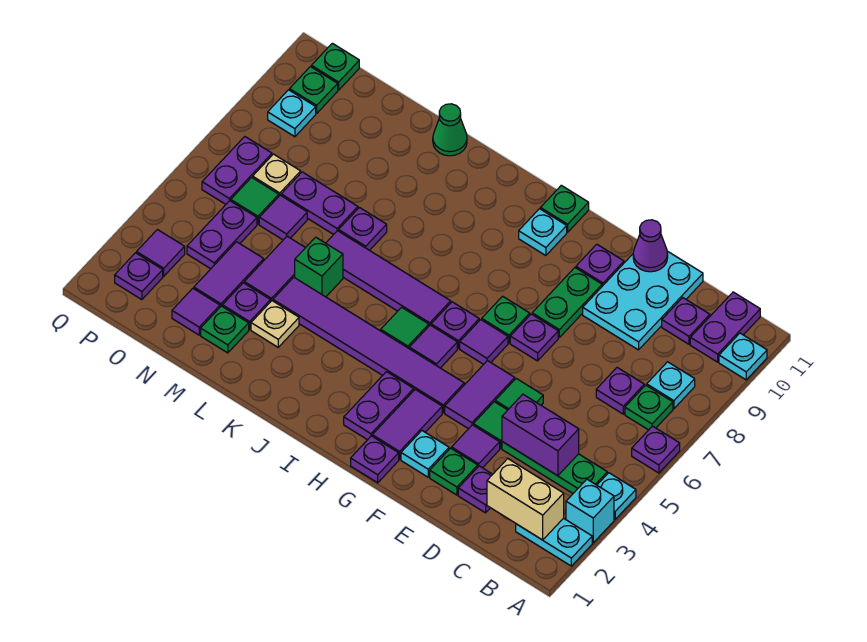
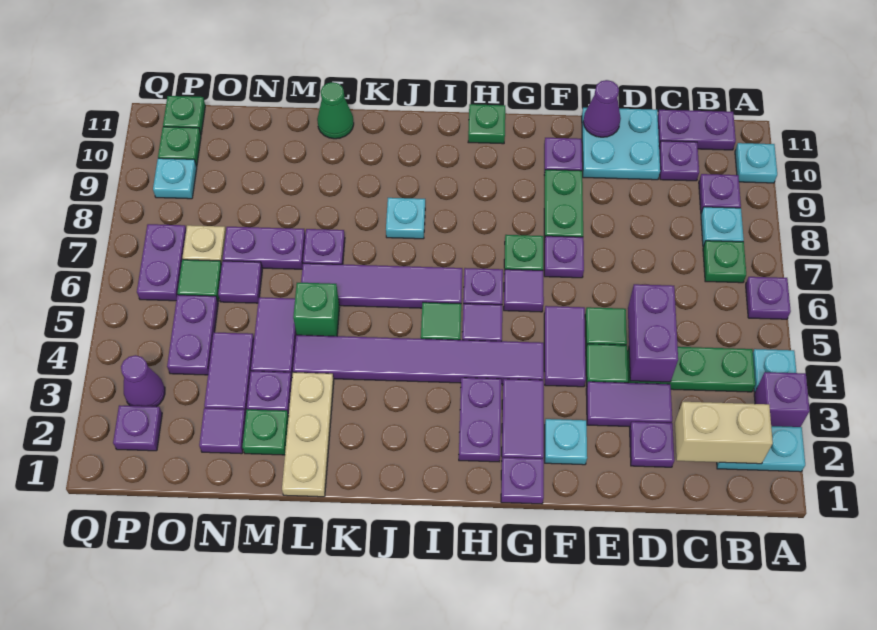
cyan 1x1 brick [566,479,614,543] -> purple 1x1 brick [754,372,810,427]
purple 1x2 plate [690,292,760,362] -> purple 1x2 plate turned to [658,110,736,150]
purple 1x2 brick [502,394,579,476] -> purple 1x2 brick turned to [628,284,678,382]
purple 1x1 plate [596,368,644,414] -> purple 1x1 plate moved to [699,174,741,213]
cyan 2x3 plate [583,251,703,350] -> cyan 2x2 plate [582,108,660,180]
green 1x1 plate [430,448,478,495] -> none
purple 1x1 tile [452,425,500,468] -> purple 1x2 tile [586,382,672,427]
cyan 1x1 plate [519,209,567,256] -> cyan 1x1 plate moved to [386,198,425,239]
tan 1x1 plate [251,301,299,347] -> tan 1x3 plate [282,372,334,497]
purple 1x1 tile [137,230,185,276] -> purple 1x1 cone [121,355,165,407]

